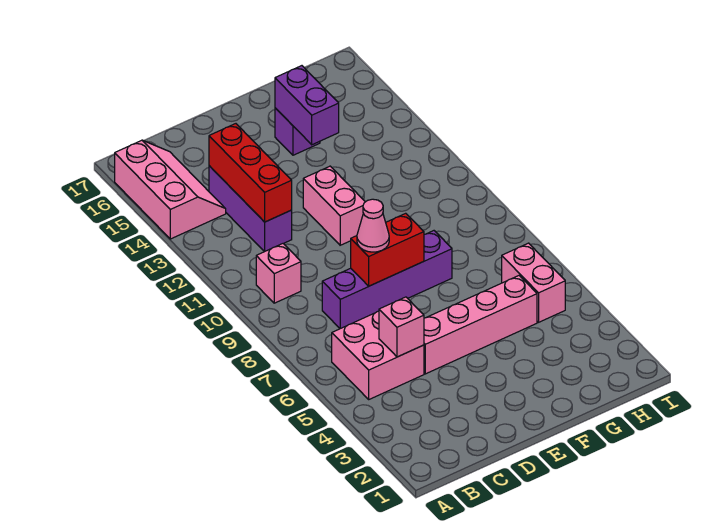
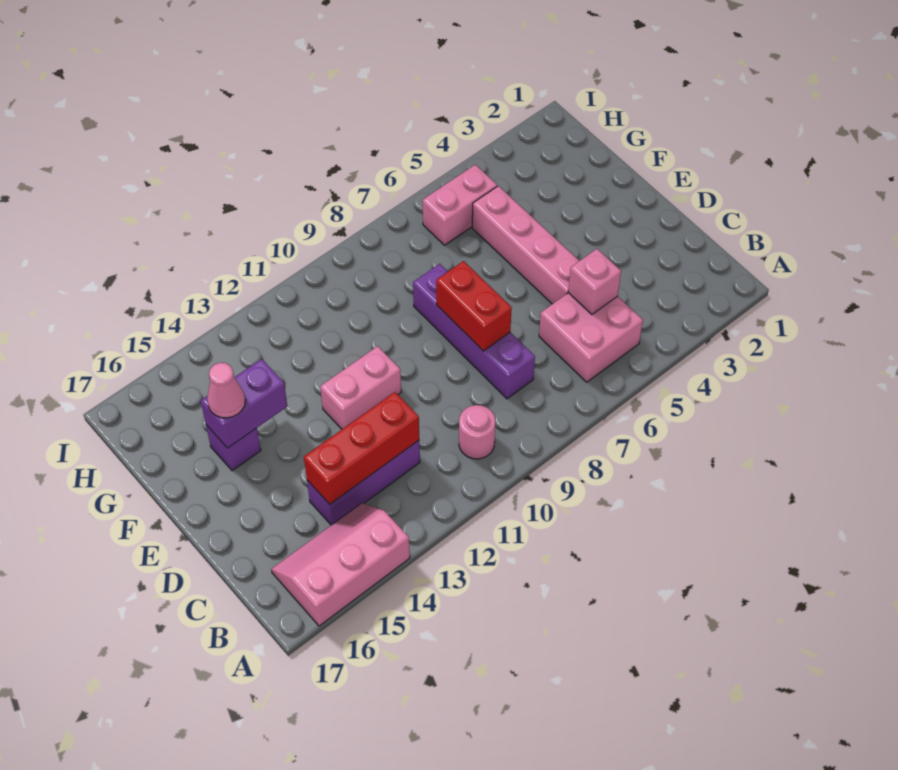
pink 1x1 brick [256,244,301,303] -> pink 1x1 round brick [459,405,495,459]
pink 1x1 cone [357,199,389,252] -> pink 1x1 cone moved to [207,363,245,418]

